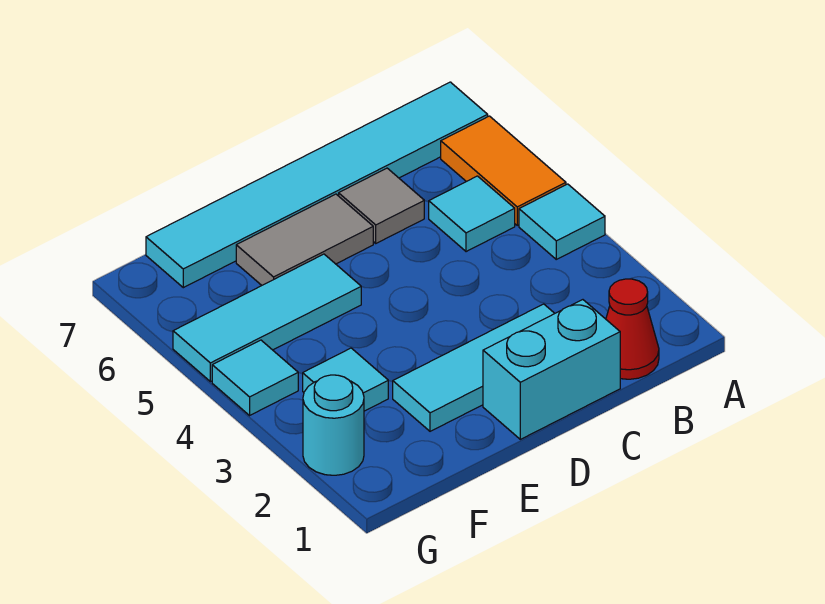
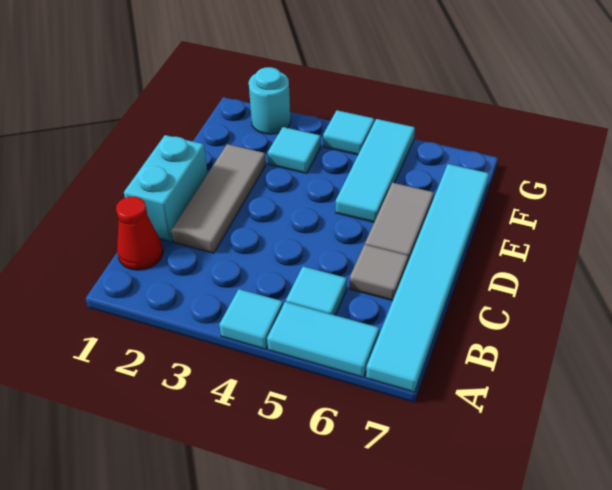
orange 1x2 tile [441,116,566,225] -> cyan 1x2 tile [267,302,379,378]
cyan 1x3 tile [393,304,555,431] -> grey 1x3 tile [172,144,266,253]

